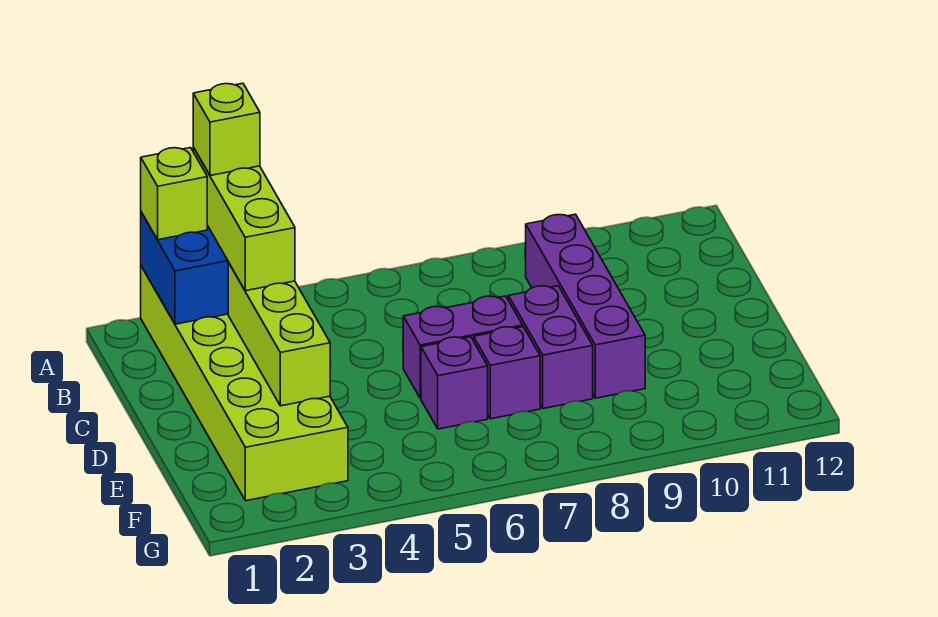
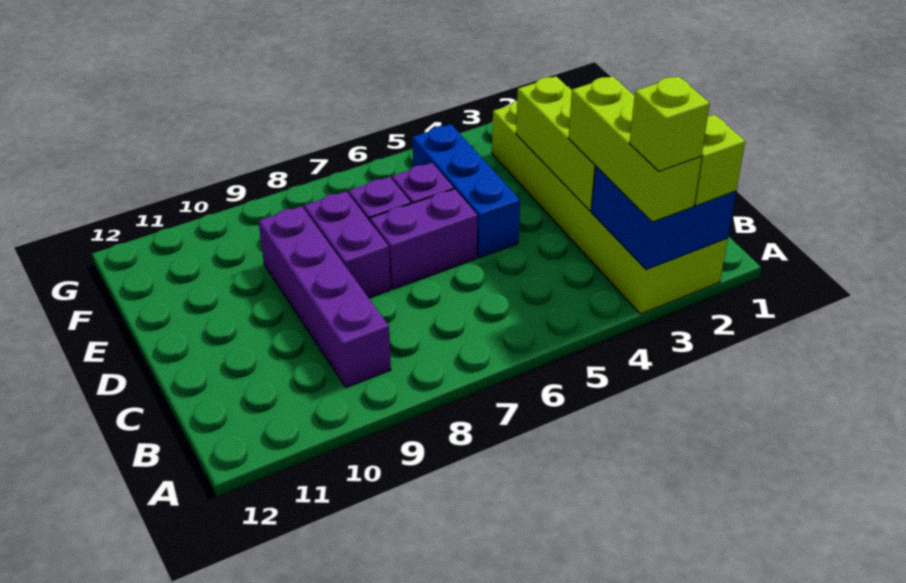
none -> blue 1x3 brick [412,125,520,258]

